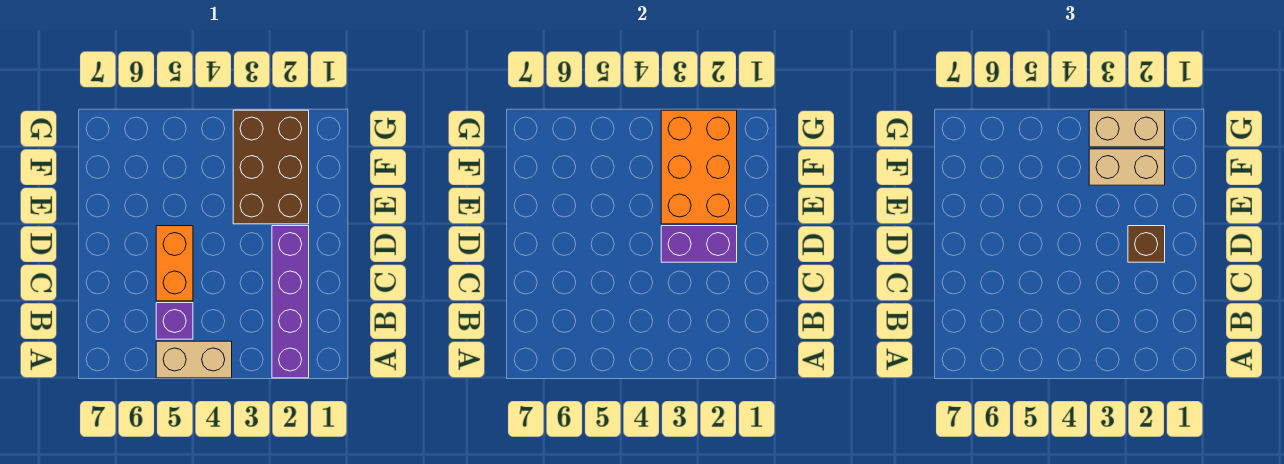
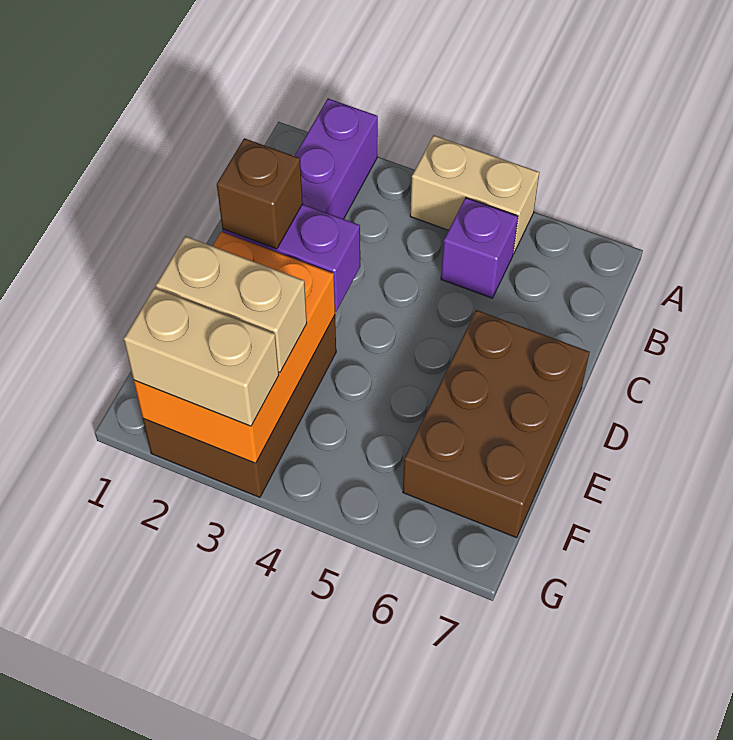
orange 1x2 brick [156,226,193,301] -> none
none -> brown 2x3 brick [403,310,590,538]

